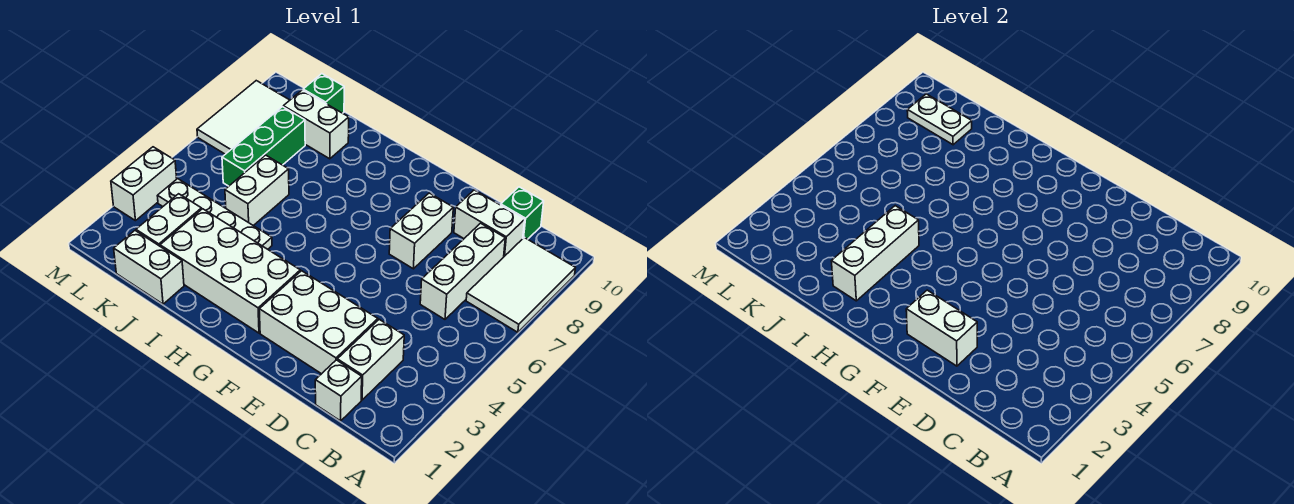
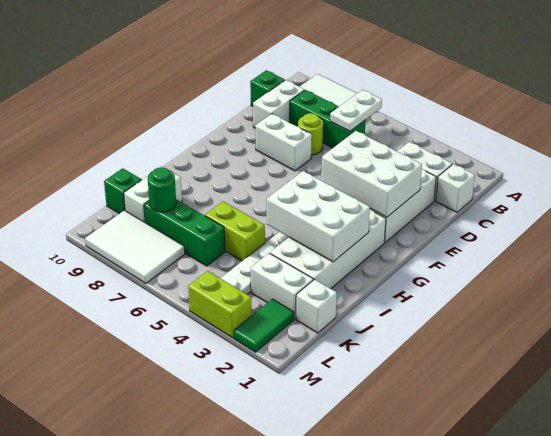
white 1x3 brick [420,223,505,319] -> green 1x3 brick [289,90,366,148]
none -> lime 1x1 round brick [298,113,323,155]
white 1x2 brick [906,290,977,366] -> white 2x3 brick [321,131,422,217]
white 1x3 brick [831,206,919,301] -> white 2x3 brick [267,171,370,262]
white 1x2 brick [114,231,184,304] -> white 1x1 brick [296,279,337,333]
white 1x2 brick [225,155,289,226] -> lime 1x2 brick [205,201,265,261]
none -> green 1x1 round brick [148,167,176,212]
white 1x2 plate [907,94,972,145] -> white 1x2 plate moved to [330,90,382,131]
none -> green 1x2 tile [234,299,294,352]
white 1x2 brick [111,147,177,221] -> lime 1x2 brick [188,271,252,338]

